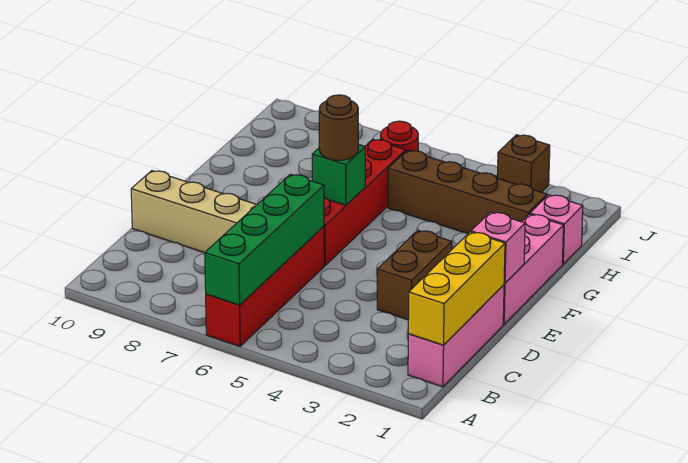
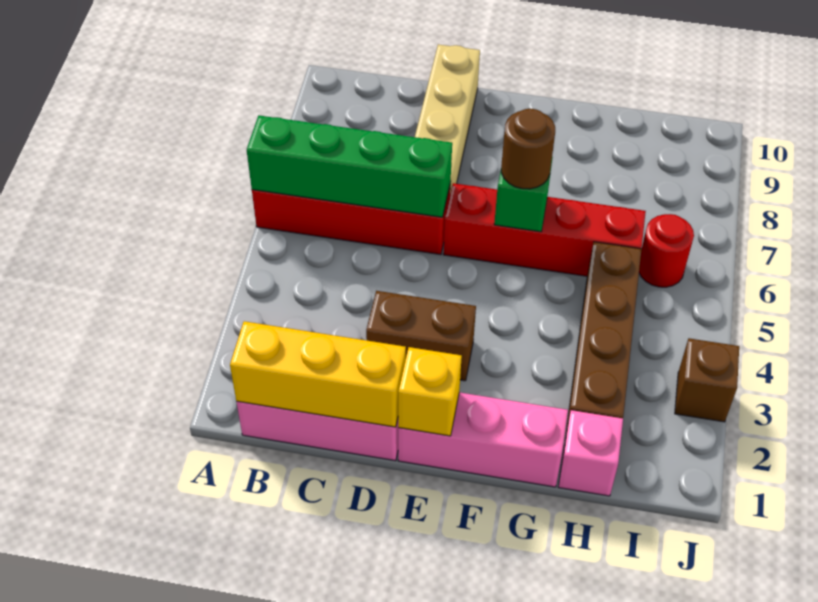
pink 1x1 brick [471,212,525,283] -> yellow 1x1 brick [398,347,462,436]

